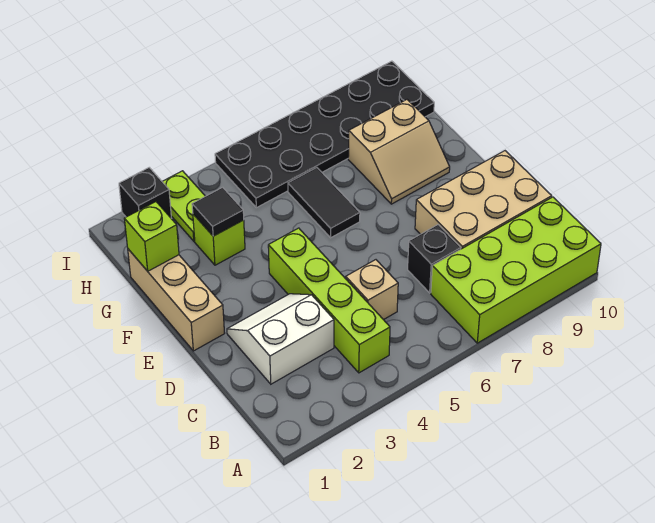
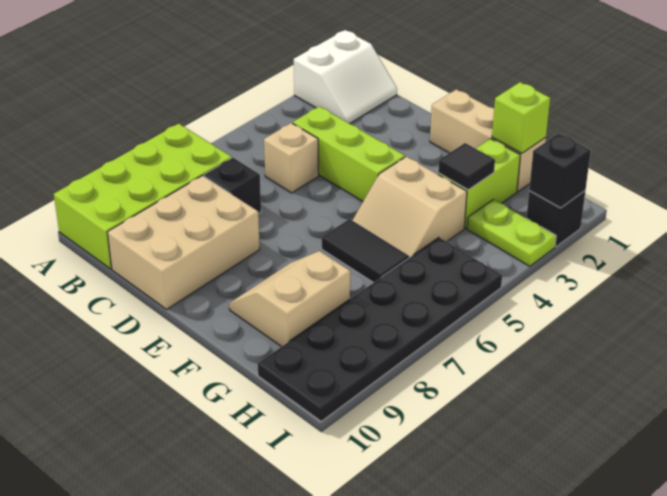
lime 1x4 brick [268,228,390,373] -> lime 1x3 brick [293,106,405,202]
white 2x2 slope [227,294,334,384] -> white 2x2 slope moved to [294,30,397,124]
none -> tan 2x2 slope [352,157,467,258]
lime 1x1 brick [193,214,245,265] -> lime 1x2 brick [438,139,520,228]
none -> black 1x1 brick [529,133,591,208]

